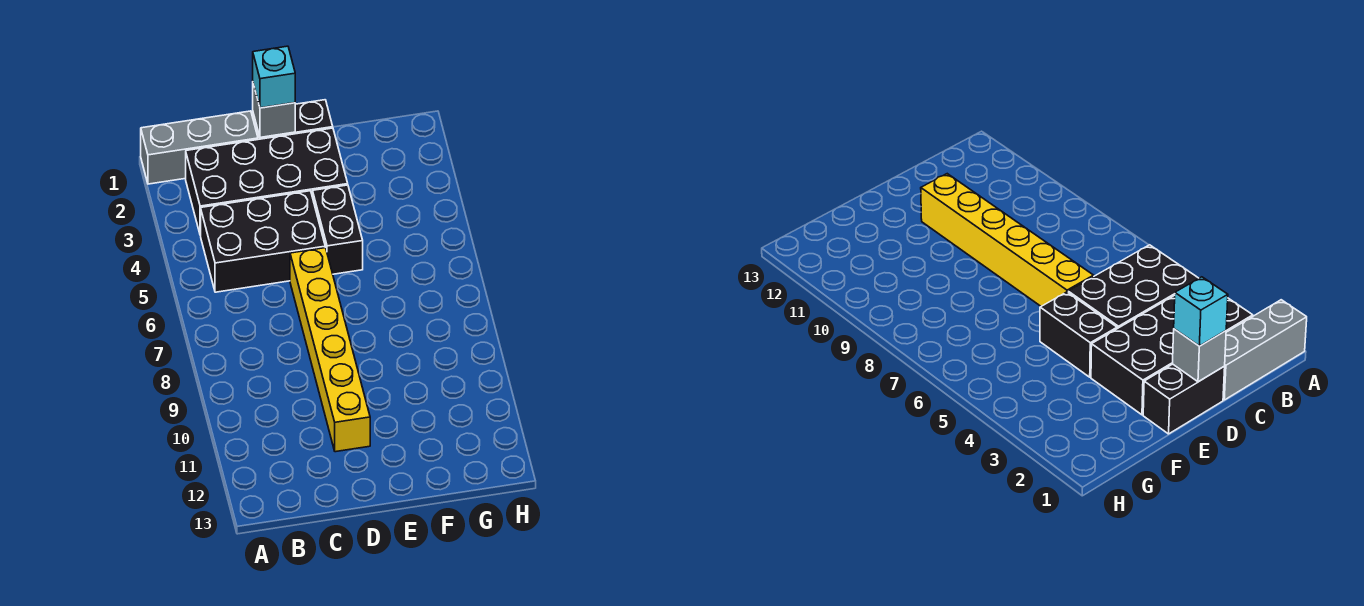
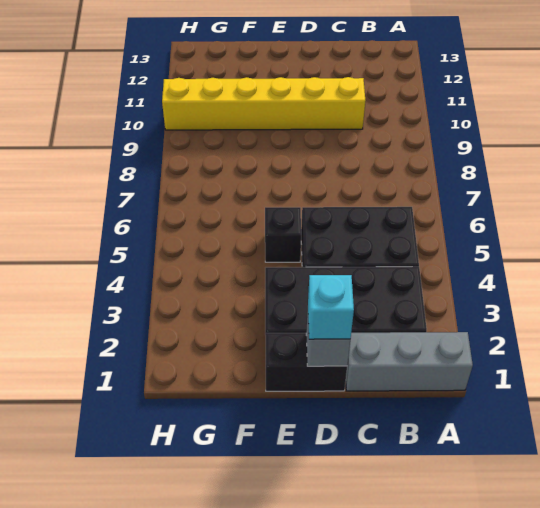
yellow 1x6 brick [290,248,370,452] -> yellow 1x6 brick turned to [162,77,365,130]
black 1x2 brick [313,185,363,274] -> black 1x1 brick [265,207,301,262]

